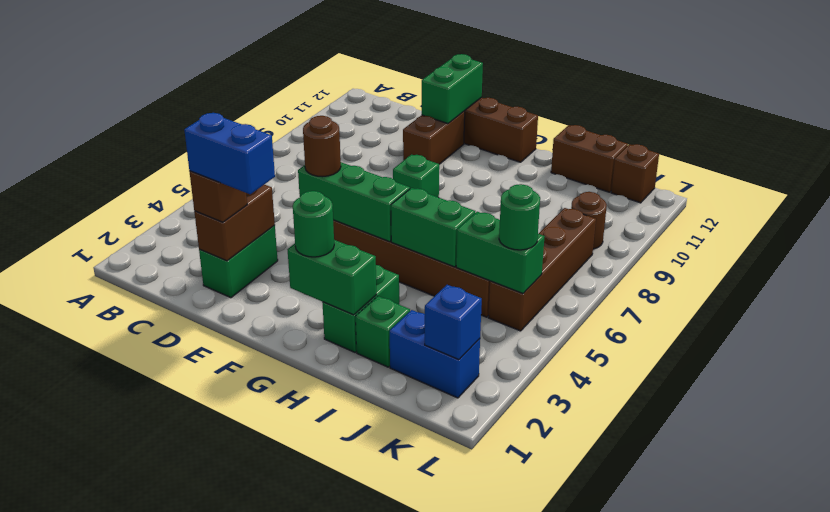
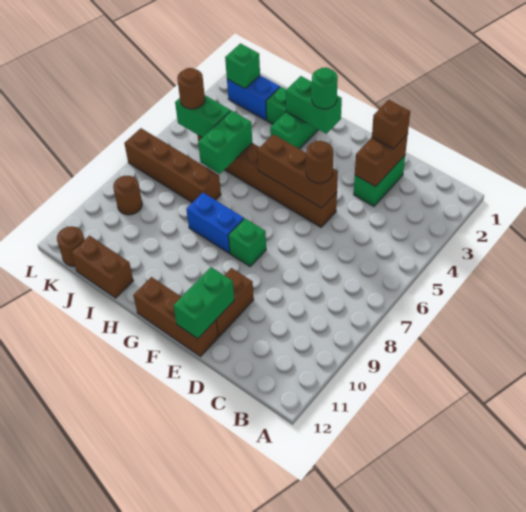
blue 1x2 brick [184,113,275,194] -> blue 1x2 brick moved to [186,193,244,253]
green 1x3 brick [298,162,410,242] -> brown 1x3 brick [257,134,338,208]
green 1x2 brick [391,188,475,267] -> green 1x2 brick turned to [198,111,252,174]
blue 1x1 brick [425,285,482,360] -> green 1x1 brick [225,44,260,89]
brown 1x4 brick [488,208,596,331] -> brown 1x4 brick turned to [124,128,221,203]
green 1x1 round brick [499,184,540,250] -> brown 1x1 round brick [177,68,205,109]
brown 1x1 brick [611,144,659,203] -> brown 1x1 round brick [57,226,84,267]

